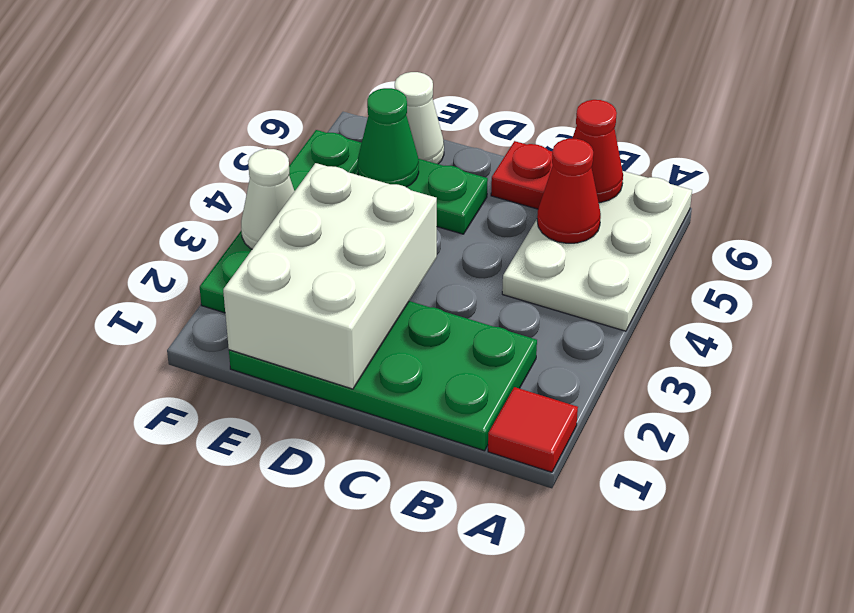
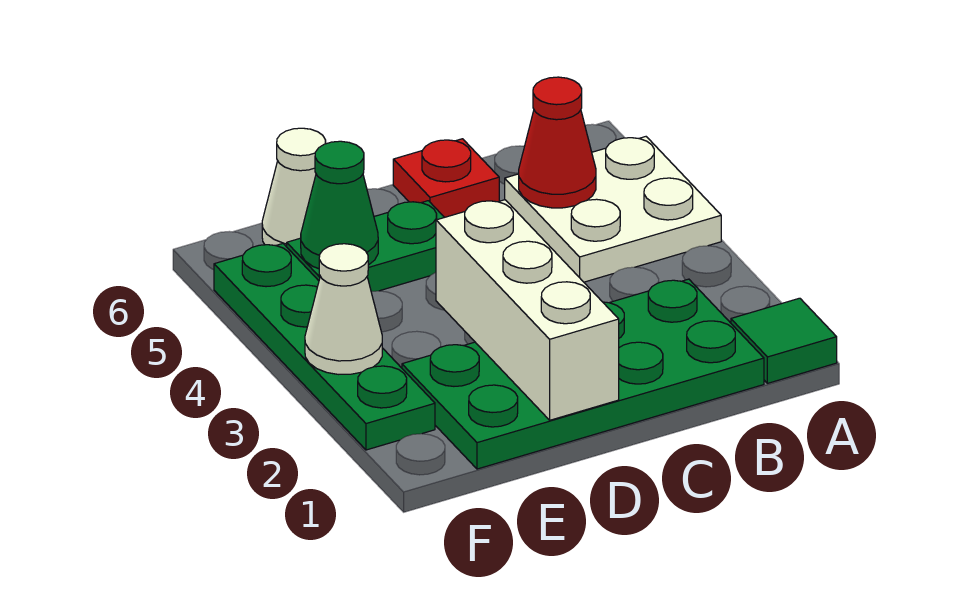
red 1x1 tile [488,387,578,472] -> green 1x1 tile [731,298,837,383]
white 2x3 plate [502,171,692,331] -> white 2x2 plate [505,137,721,282]
red 1x1 cone [572,100,623,203] -> none
white 2x3 brick [223,163,437,389] -> white 1x3 brick [436,200,619,420]

